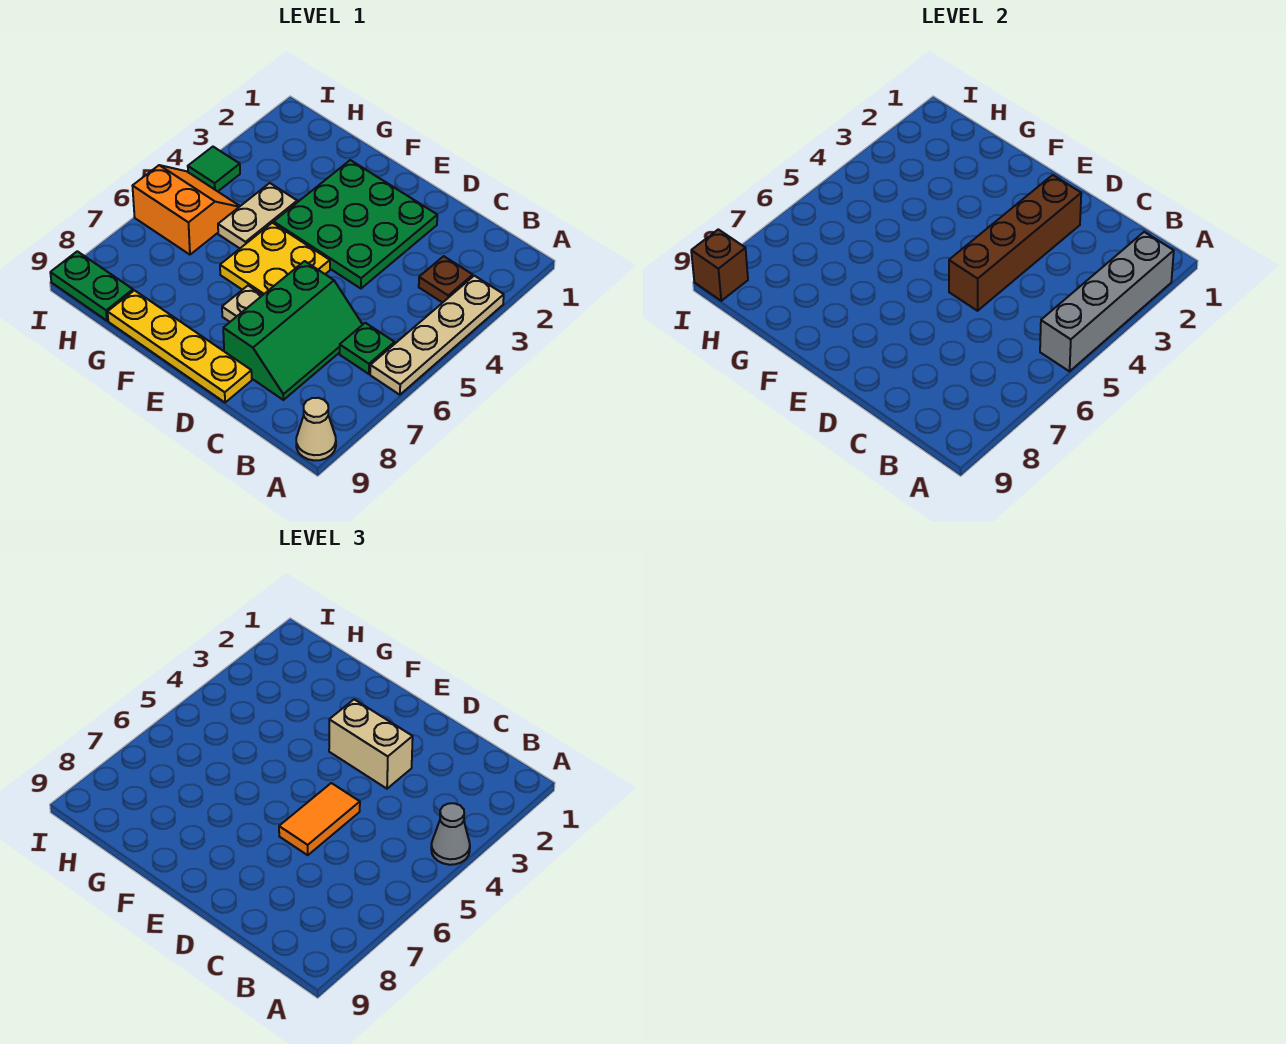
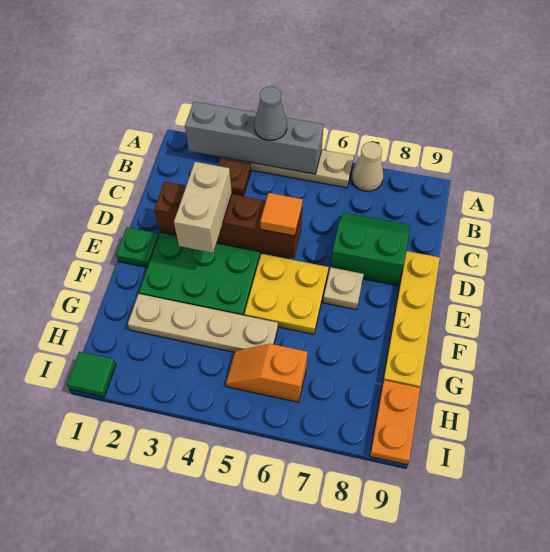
tan 1x1 cone [296,398,336,461] -> tan 1x1 cone moved to [352,142,383,191]
green 1x1 plate [340,323,395,374] -> green 1x1 plate moved to [116,227,159,268]
green 2x3 slope [223,261,363,400] -> green 2x2 slope [331,213,409,286]
orange 1x2 tile [279,783,360,855] -> orange 1x1 tile [260,193,303,236]
tan 1x2 plate [218,183,297,248] -> tan 1x4 plate [128,294,278,352]
orange 2x2 slope [133,165,240,255] -> orange 1x2 slope [226,344,307,402]
green 1x2 plate [50,251,133,321] -> orange 1x2 plate [370,380,420,465]
green 1x1 tile [188,147,240,191] -> green 1x1 tile moved to [67,352,116,397]
brown 1x1 brick [691,229,748,301] -> none

